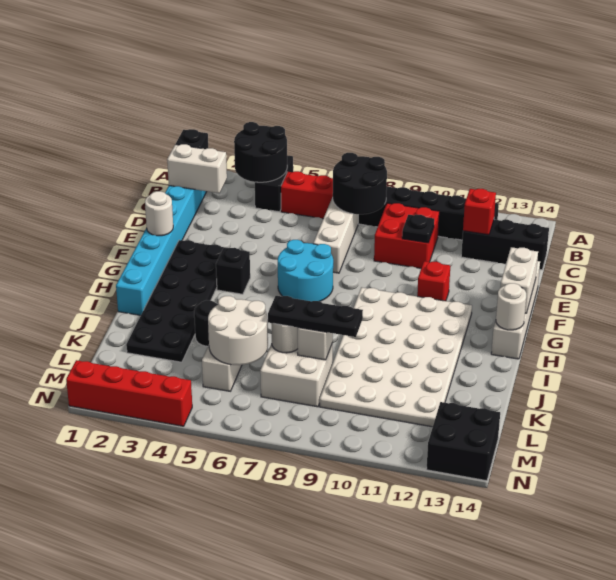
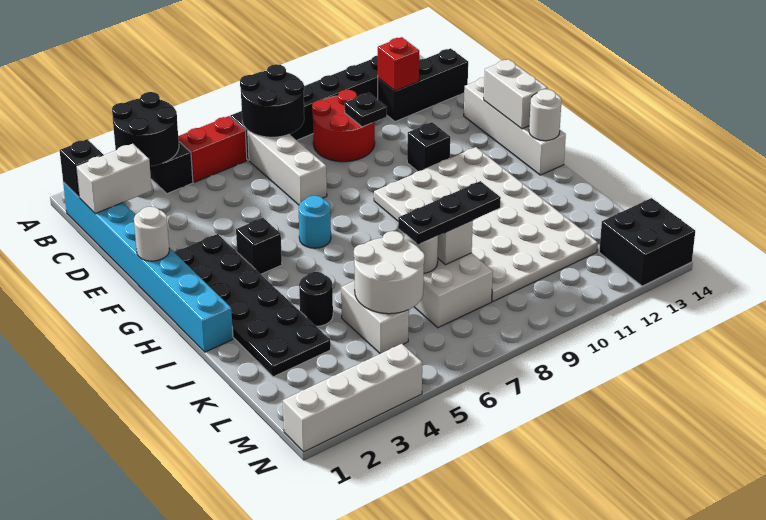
red 2x2 brick [374,203,439,268] -> red 2x2 round brick [312,90,375,162]
cyan 2x2 round brick [278,240,333,302] -> cyan 1x1 round brick [299,196,331,248]
red 1x1 brick [417,261,450,301] -> black 1x1 brick [407,122,450,171]
red 1x4 brick [66,360,192,426] -> white 1x4 brick [283,344,422,452]

